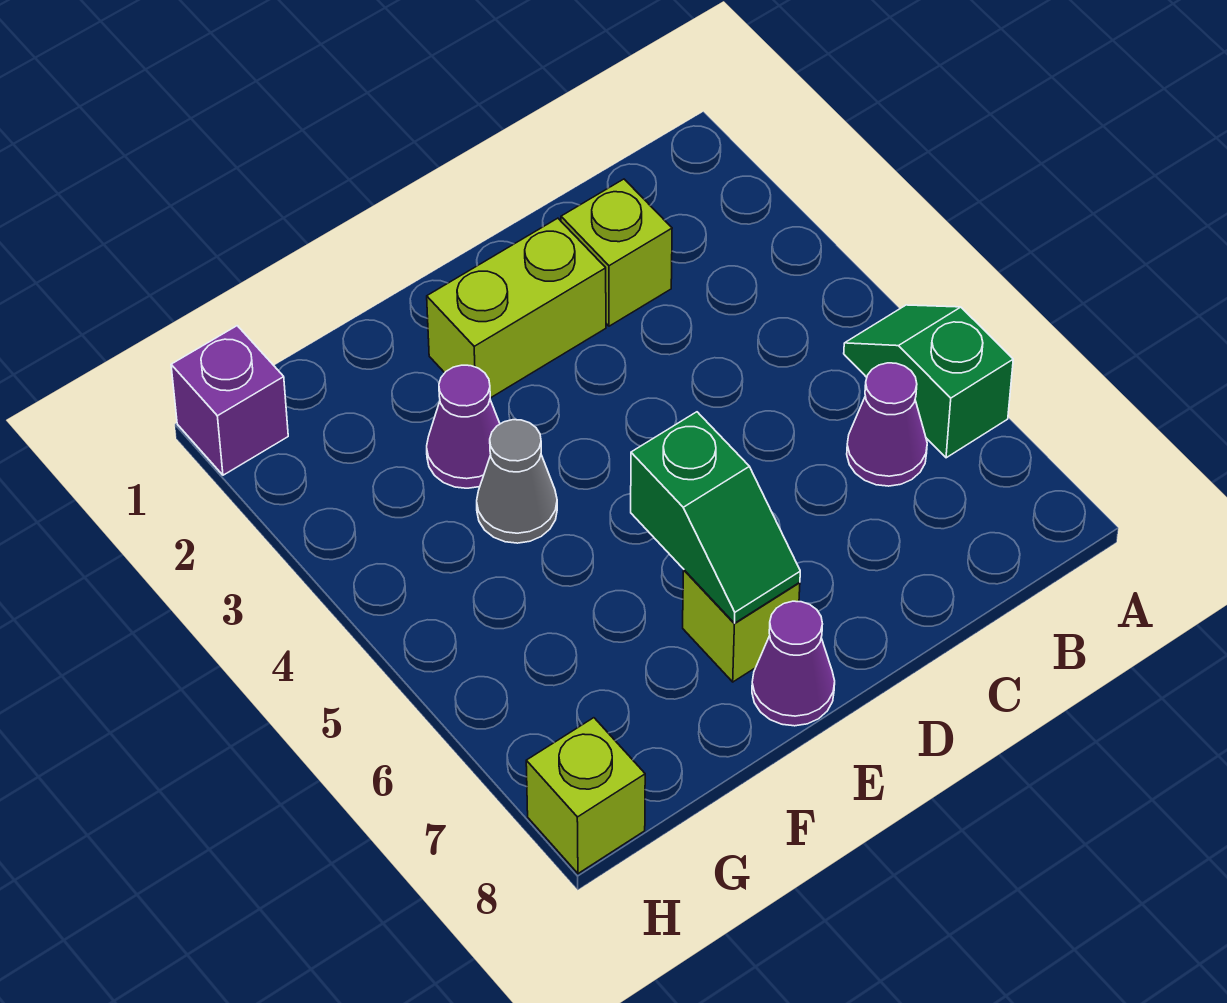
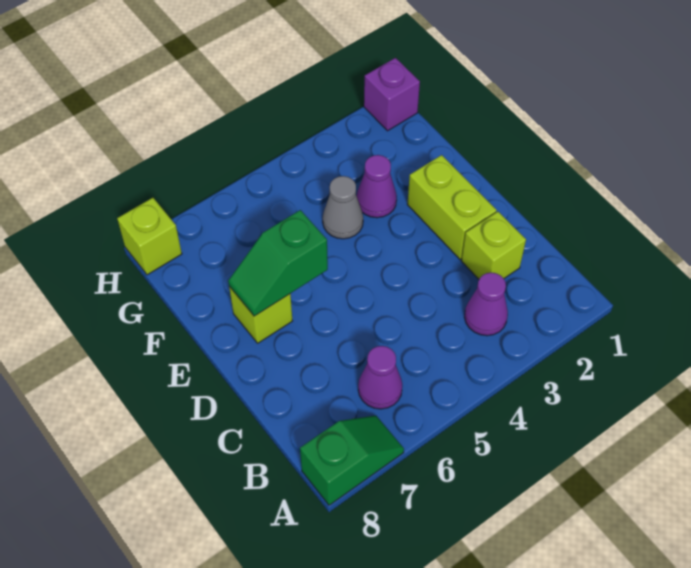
green 1x2 slope [844,305,1013,458] -> green 1x2 slope moved to [300,416,404,505]
purple 1x1 cone [752,601,835,726] -> purple 1x1 cone moved to [465,273,508,336]

